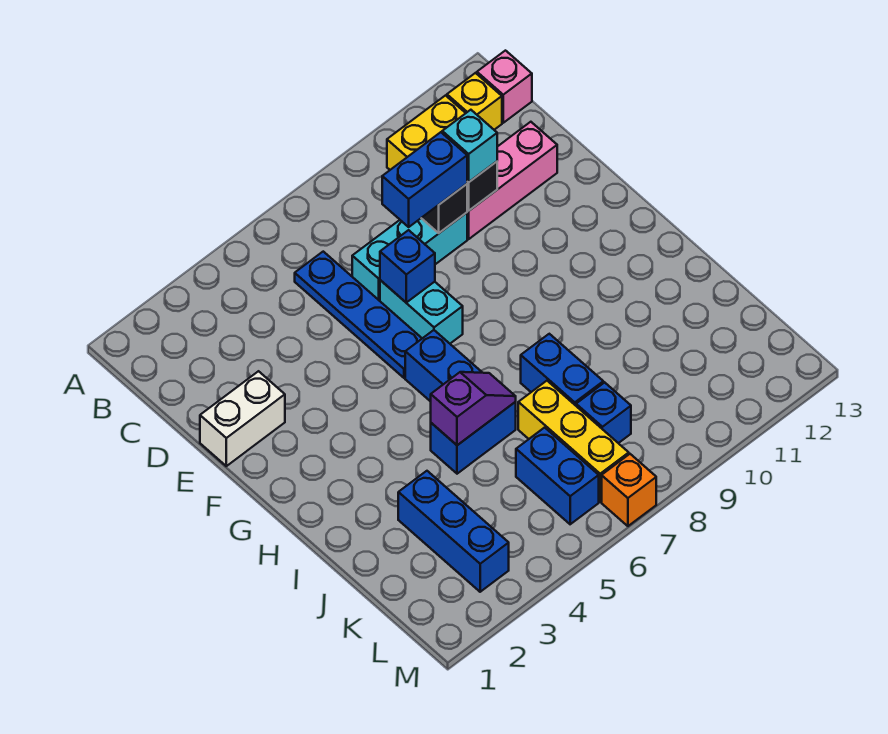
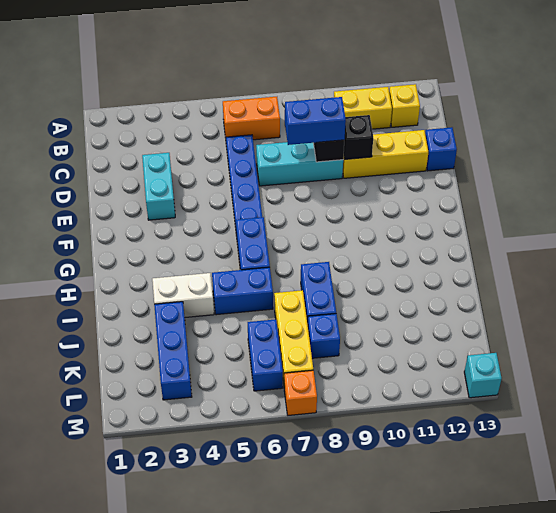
none -> orange 1x2 brick [223,97,280,140]
pink 1x1 brick [477,51,532,123] -> none
pink 1x3 brick [467,122,557,239] -> yellow 1x3 brick [343,130,428,178]
cyan 1x1 brick [442,110,497,182] -> cyan 1x1 brick moved to [464,353,502,398]
white 1x2 brick [200,371,285,466] -> white 1x2 brick moved to [152,273,214,317]
cyan 1x2 brick [380,280,463,343] -> cyan 1x2 brick moved to [142,153,175,220]
blue 1x1 brick [380,230,435,302] -> blue 1x1 brick moved to [425,127,457,171]
purple 1x2 slope [431,372,516,445] -> none

